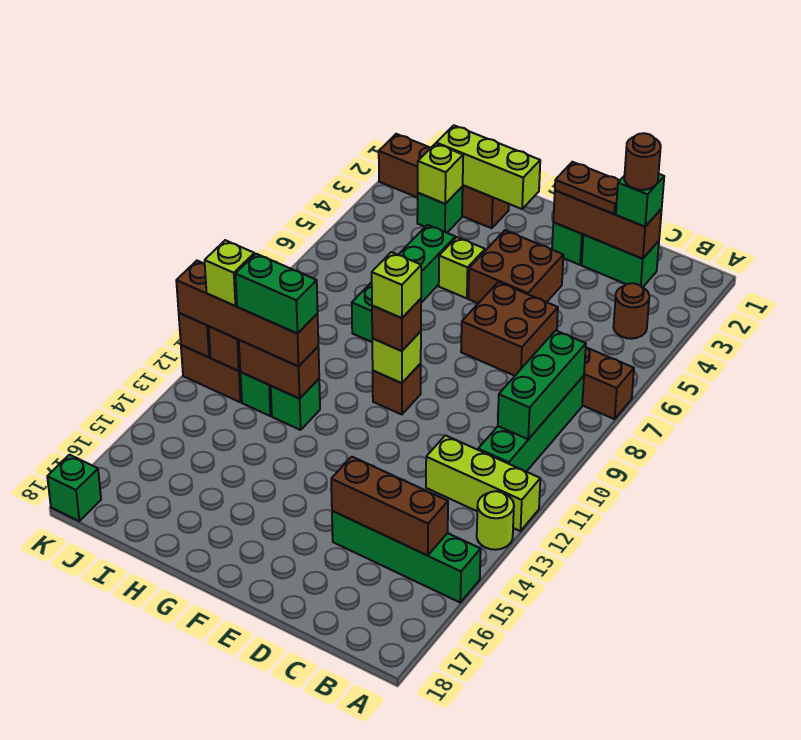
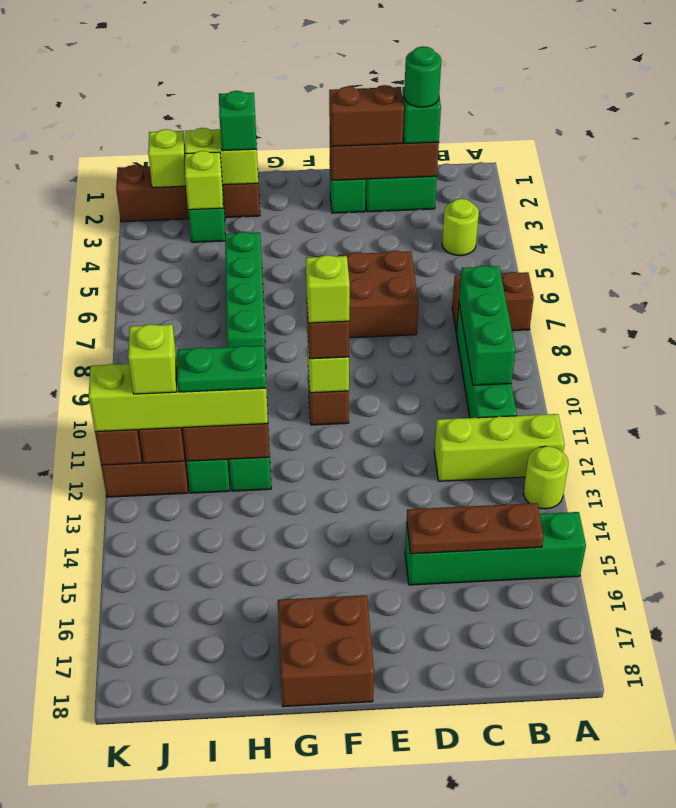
brown 1x1 round brick [613,283,649,339] -> lime 1x1 round brick [442,199,479,255]
brown 1x3 brick [331,457,448,556] -> brown 1x3 plate [407,503,544,554]
brown 1x1 round brick [624,133,661,190] -> green 1x1 round brick [404,46,441,107]
brown 1x2 plate [555,162,619,214] -> brown 1x2 brick [329,85,404,146]
brown 2x2 brick [468,230,563,303] -> brown 2x2 brick moved to [278,595,374,707]
lime 1x3 brick [436,125,540,209] -> lime 1x2 brick [185,128,258,185]
lime 1x1 brick [439,237,485,298] -> lime 1x1 brick moved to [148,129,186,188]
brown 1x4 brick [176,261,318,366] -> lime 1x4 brick [89,364,268,432]
green 1x2 brick [235,254,318,334] -> green 1x2 plate [177,346,266,392]
green 1x1 brick [47,455,101,521] -> green 1x1 brick moved to [219,91,257,151]

